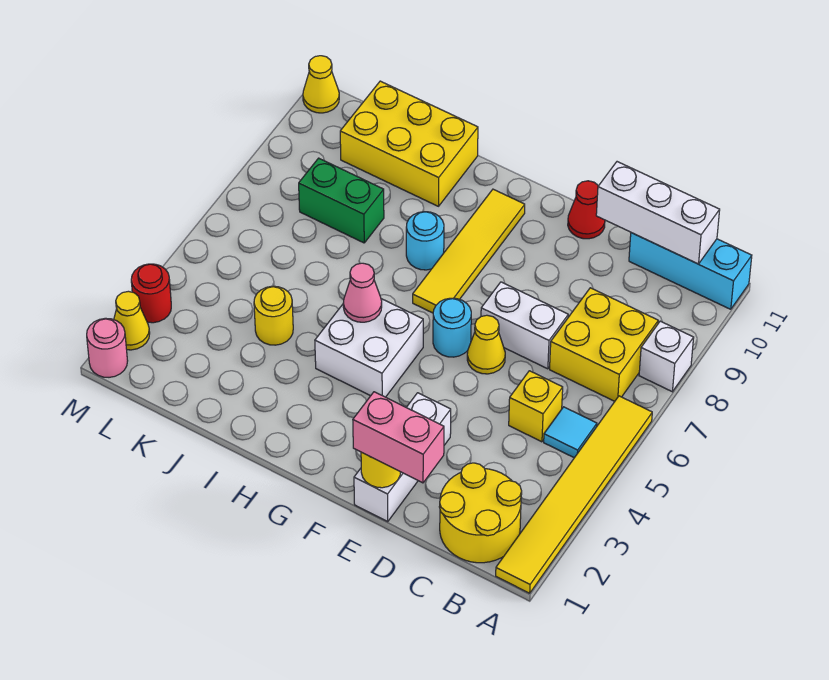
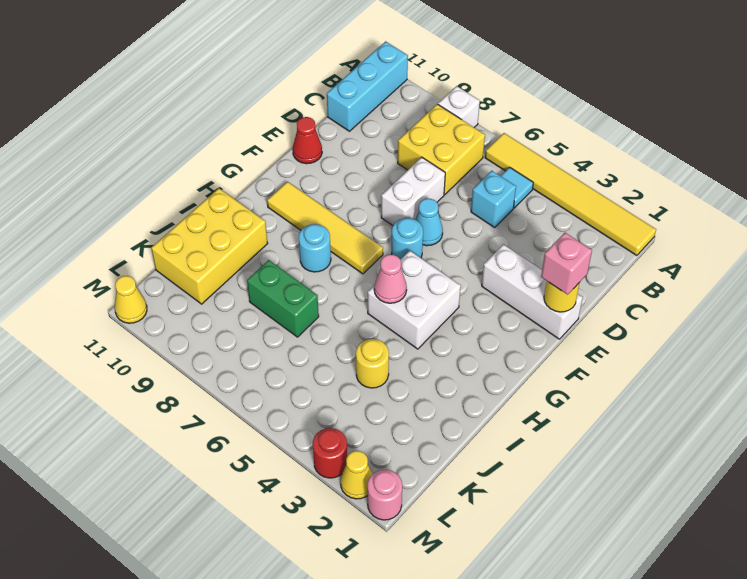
yellow 2x2 round brick [439,463,522,563] -> none
white 1x3 brick [596,162,720,264] -> none
yellow 1x1 brick [509,371,563,442] -> cyan 1x1 brick [471,171,516,227]
pink 1x2 brick [353,392,444,483] -> pink 1x1 brick [541,233,592,295]
yellow 1x1 cone [467,315,505,374] -> cyan 1x1 cone [415,199,443,246]
green 1x2 brick [299,158,384,243] -> green 1x2 brick turned to [247,260,319,337]

